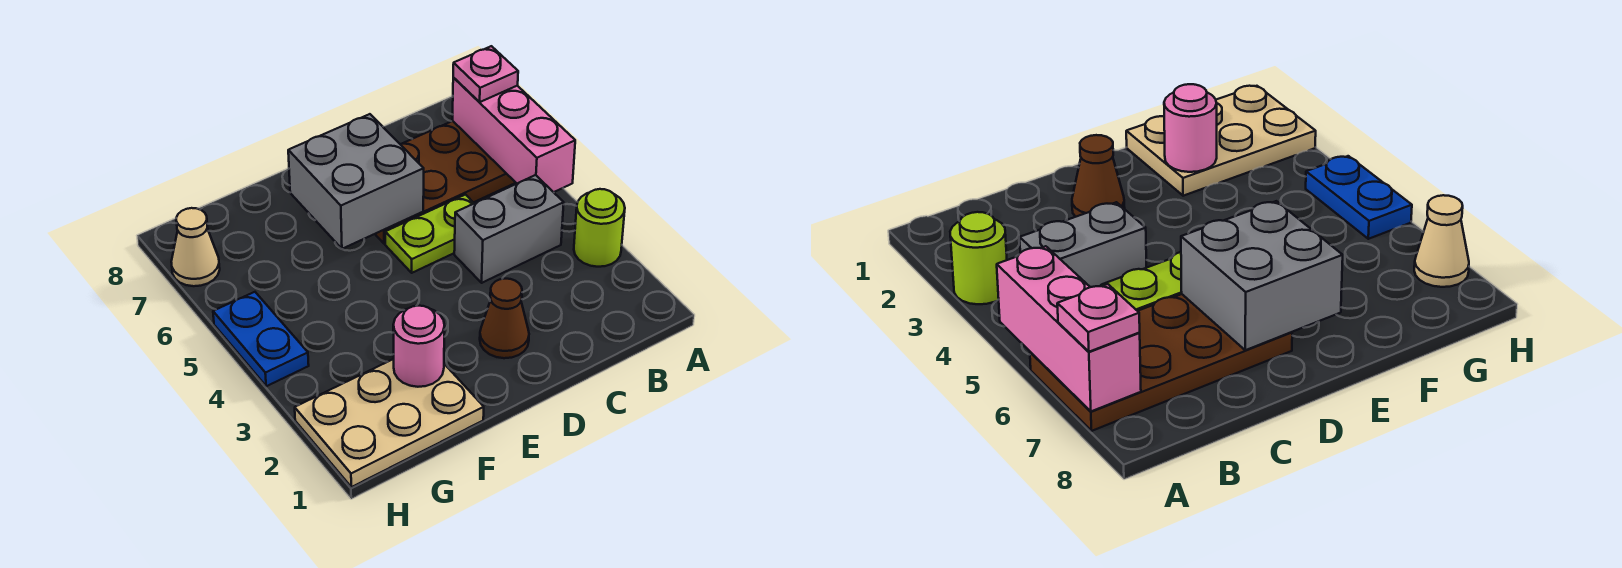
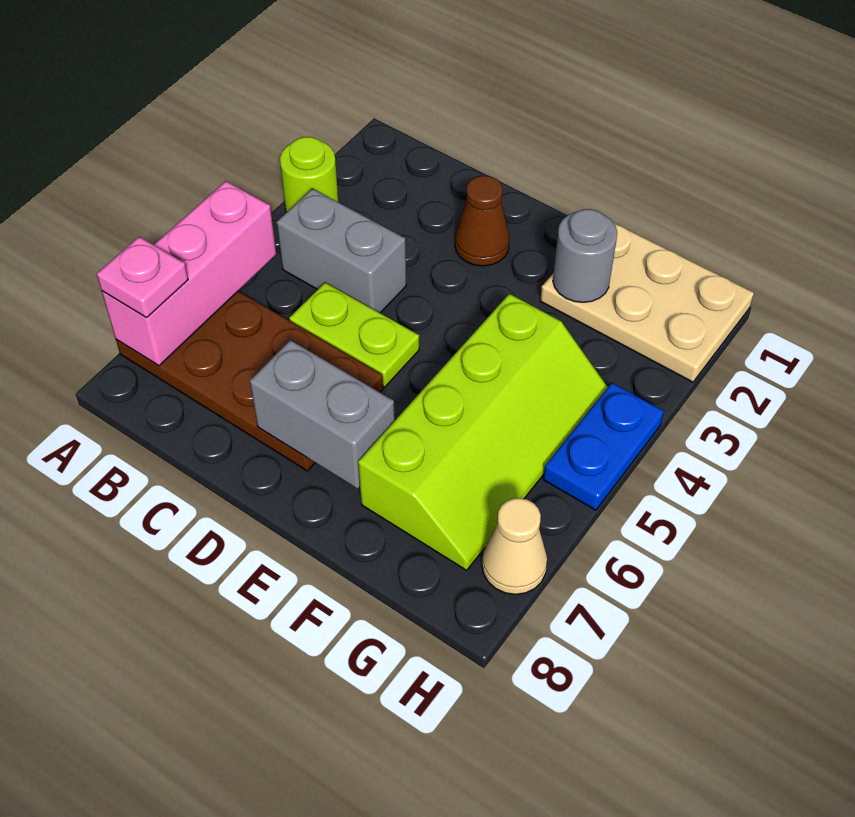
grey 2x2 brick [288,114,424,249] -> grey 1x2 brick [250,340,395,489]
pink 1x1 round brick [393,306,445,387] -> grey 1x1 round brick [553,209,617,302]
none -> lime 2x4 slope [358,294,608,570]

